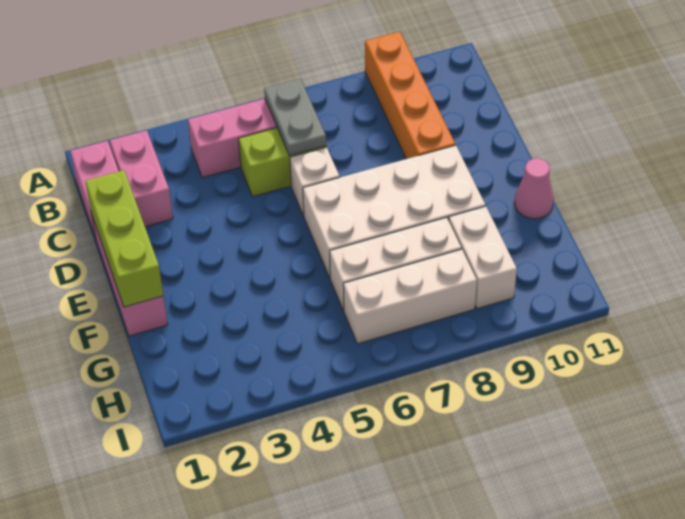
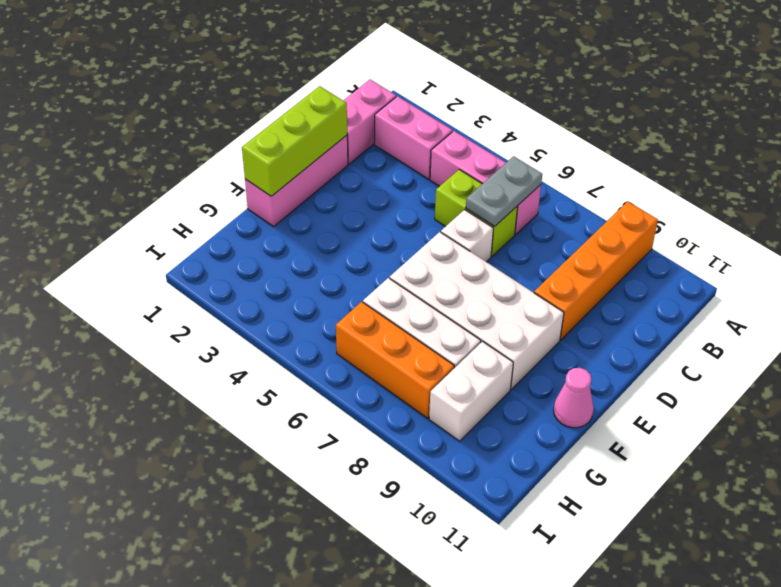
pink 1x2 brick [110,130,173,226] -> pink 1x2 brick turned to [375,96,453,179]
white 1x3 brick [343,249,477,344] -> orange 1x3 brick [336,302,454,418]

